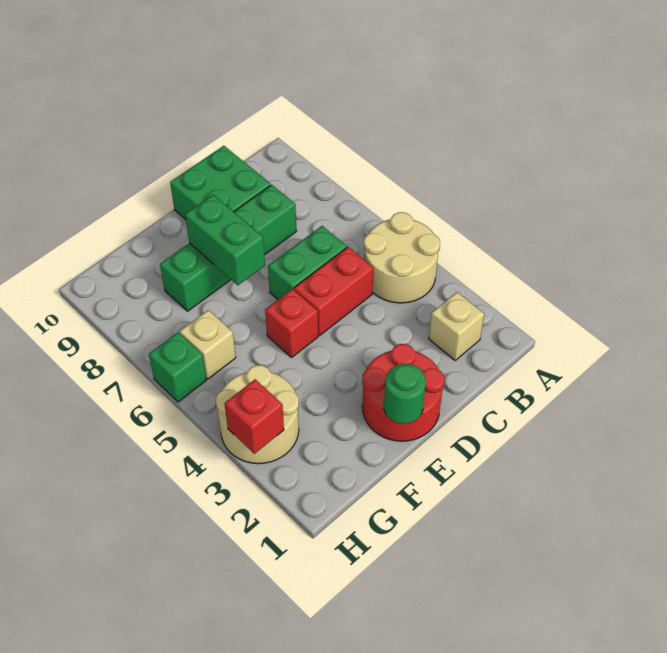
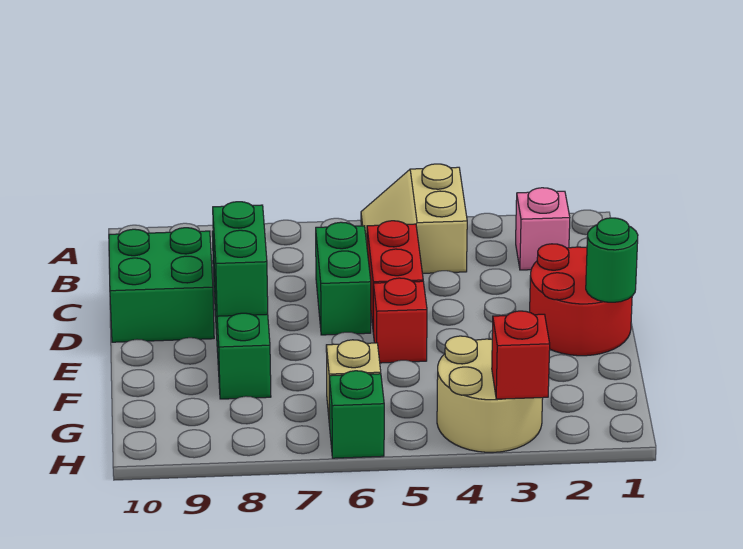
tan 2x2 round brick [364,212,440,303] -> tan 2x2 slope [361,164,467,273]
tan 1x1 brick [429,292,484,360] -> pink 1x1 brick [516,188,570,270]
green 1x2 brick [185,195,265,285] -> green 1x2 brick turned to [213,202,268,316]

